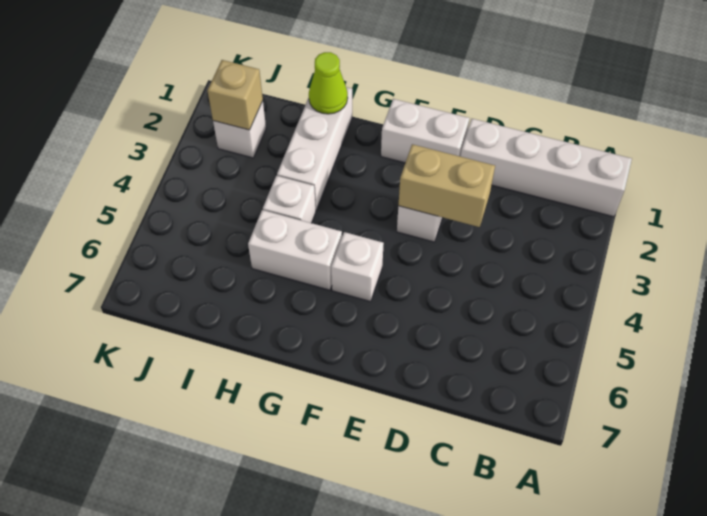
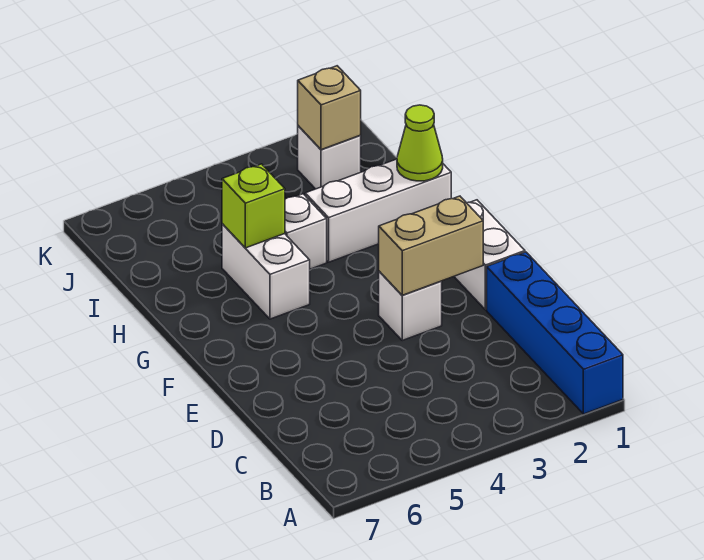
white 1x4 brick [461,119,632,217] -> blue 1x4 brick [487,252,623,414]
tan 1x2 brick [398,144,495,227] -> tan 1x2 brick turned to [379,196,483,295]
white 1x1 brick [331,232,384,302] -> none
none -> lime 1x1 brick [222,164,285,248]

